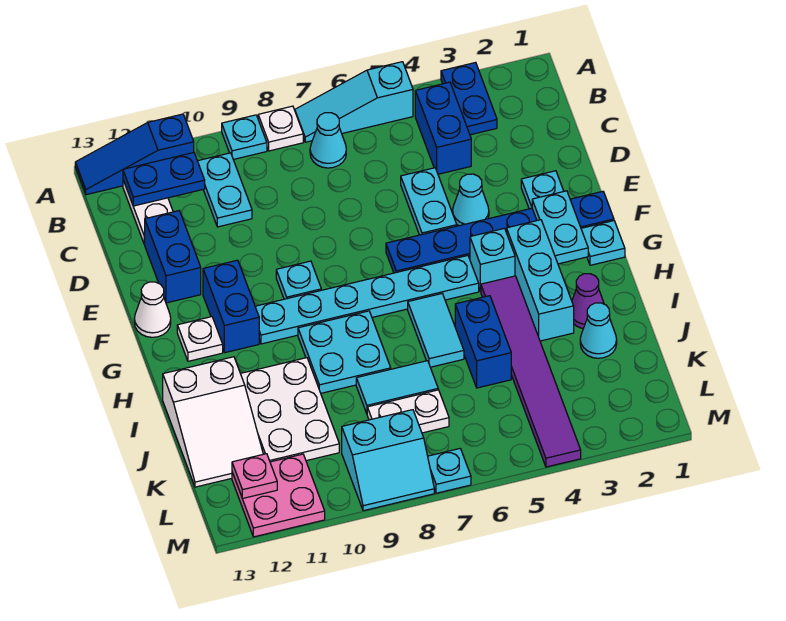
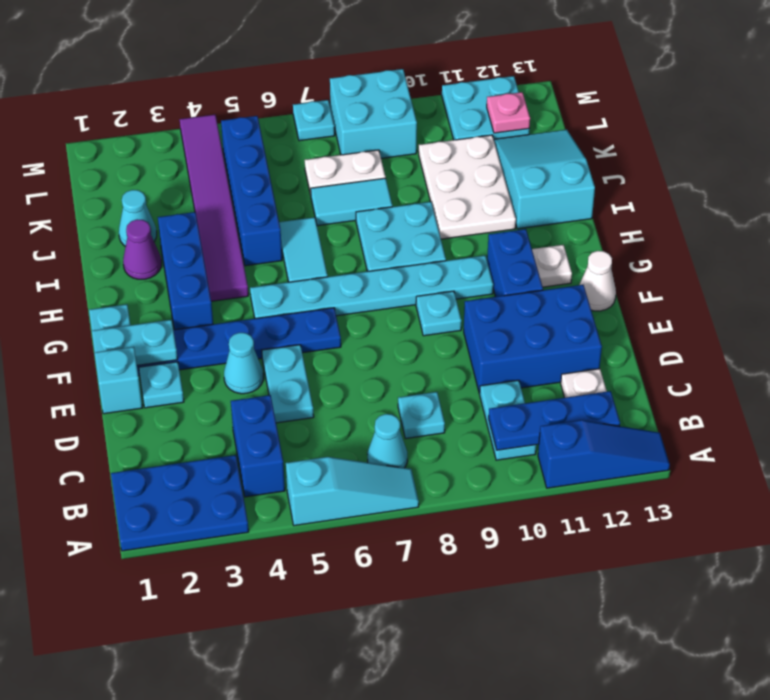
blue 1x2 plate [441,62,497,135] -> blue 2x3 plate [111,455,249,551]
white 1x1 plate [258,106,303,151] -> none
cyan 1x1 plate [222,115,267,159] -> cyan 1x1 plate moved to [398,392,445,439]
blue 1x2 plate [123,153,205,206] -> blue 1x3 plate [489,391,620,450]
blue 1x2 brick [145,211,201,303] -> blue 2x3 brick [464,285,602,394]
cyan 1x2 plate [532,191,588,264] -> cyan 1x2 plate turned to [92,320,178,366]
cyan 1x3 brick [507,220,574,341] -> blue 1x3 brick [158,212,213,330]
cyan 1x1 brick [470,228,515,292] -> cyan 1x1 brick moved to [94,347,142,414]
blue 1x2 brick [455,296,511,388] -> blue 1x4 brick [221,116,282,266]
white 2x3 slope [163,357,263,487] -> cyan 2x3 slope [494,130,595,229]
cyan 2x2 slope [342,410,434,511] -> cyan 2x2 brick [330,69,417,158]
pink 2x2 plate [232,454,325,537] -> cyan 2x2 plate [442,76,530,140]

